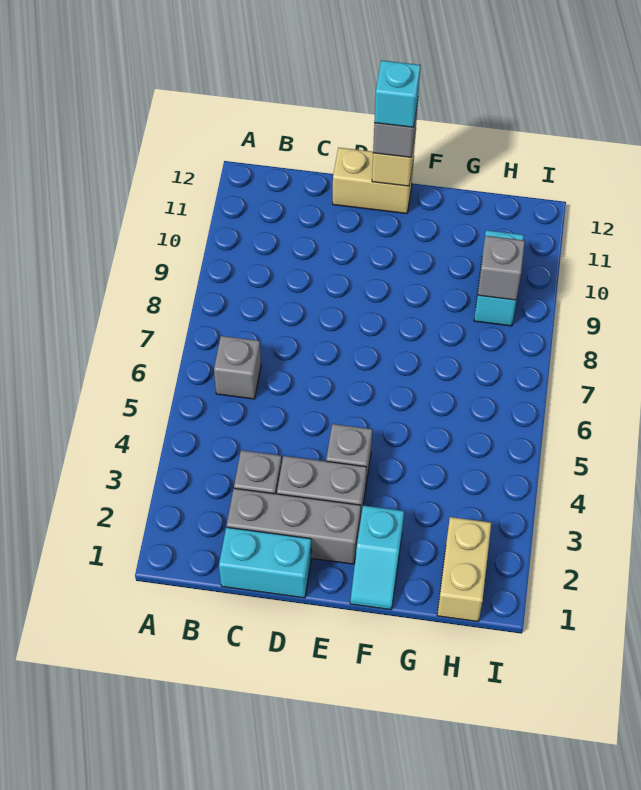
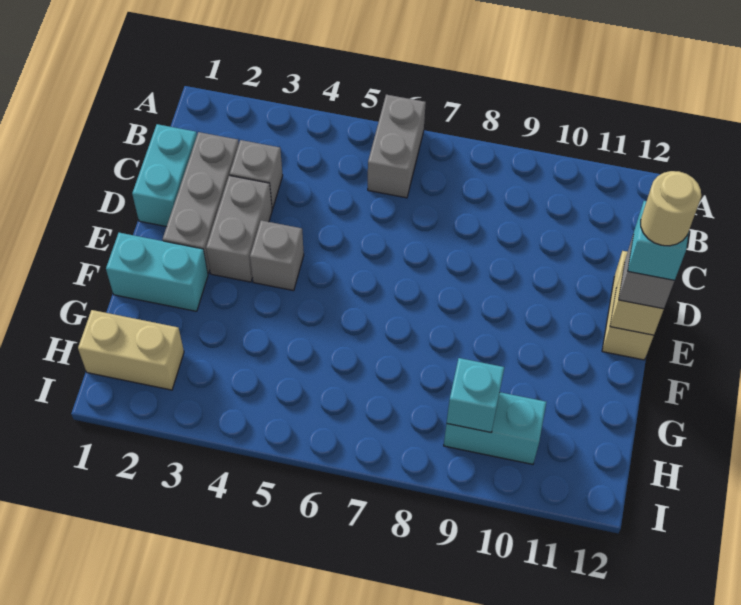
grey 1x1 brick [214,336,261,399] -> grey 1x2 brick [368,95,426,198]
none -> tan 1x1 round brick [641,171,701,246]
cyan 1x2 slope [350,506,404,610] -> cyan 1x2 brick [106,233,208,311]
grey 1x1 brick [478,236,525,300] -> cyan 1x1 brick [447,358,504,433]

